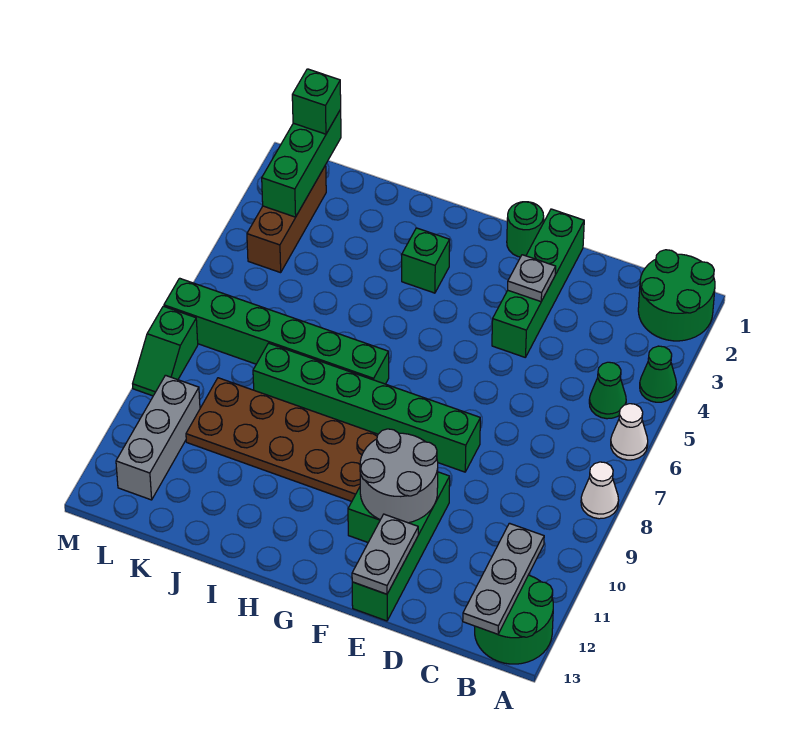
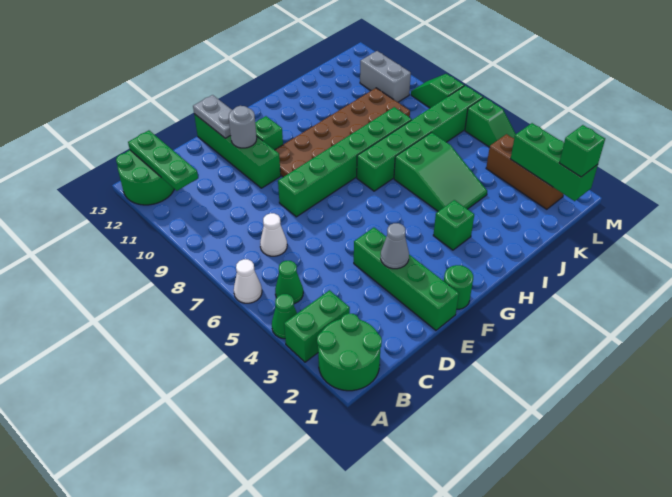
none -> green 1x2 brick [284,290,350,362]
white 1x1 cone [581,462,619,519] -> white 1x1 cone moved to [260,213,287,256]
grey 1x3 plate [463,523,544,634] -> green 1x3 plate [128,130,198,191]
grey 1x1 plate [508,255,556,302] -> grey 1x1 cone [381,223,409,269]
grey 2x2 round brick [360,429,438,523] -> grey 1x1 round brick [229,106,257,148]
none -> green 2x3 slope [394,132,487,211]
grey 1x3 brick [116,375,200,500] -> grey 1x2 brick [360,51,411,102]
none -> green 1x2 slope [465,98,516,147]

